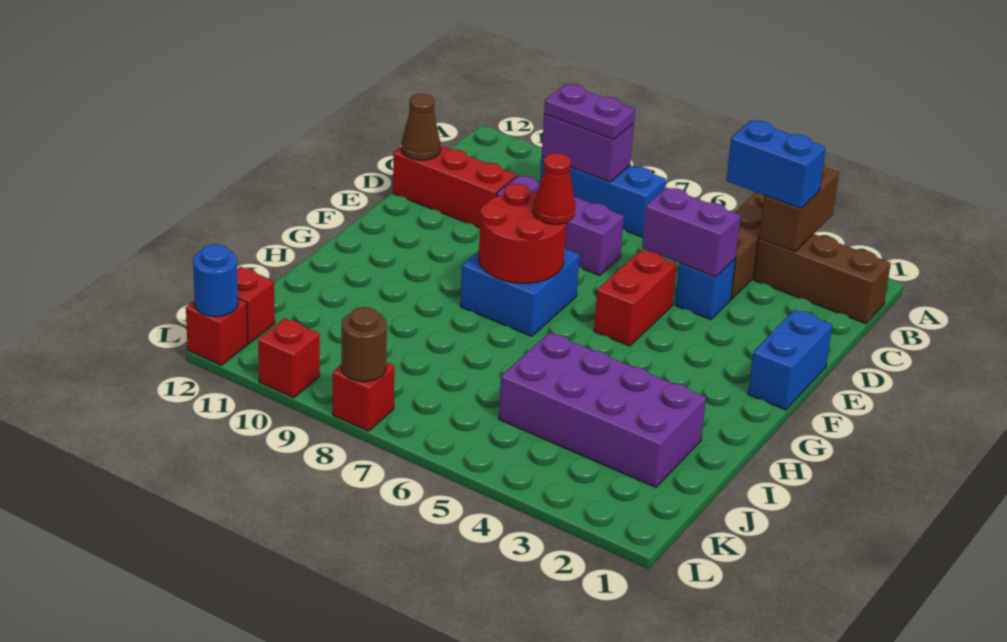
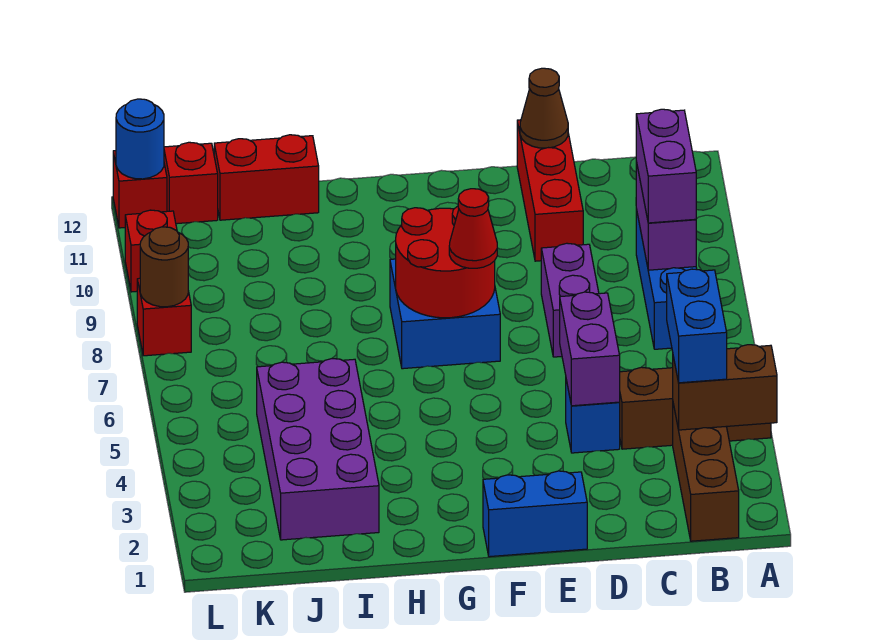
purple 1x2 plate [544,84,635,139] -> purple 1x2 brick [636,109,696,223]
purple 1x3 brick [497,175,624,275] -> purple 1x2 brick [541,243,599,357]
red 1x2 brick [594,250,677,346] -> red 1x2 brick moved to [214,135,319,220]

